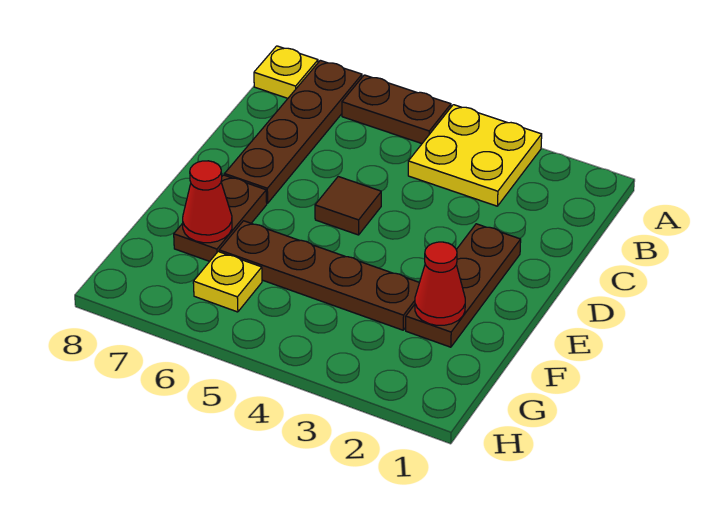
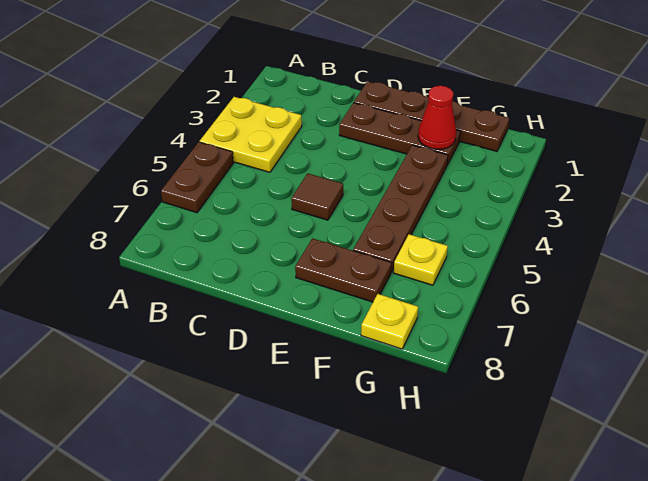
brown 1x4 plate [225,60,362,203] -> brown 1x4 plate moved to [354,81,509,151]
yellow 1x1 plate [254,46,318,98] -> yellow 1x1 plate moved to [361,294,418,349]
red 1x1 cone [183,161,232,243] -> none

